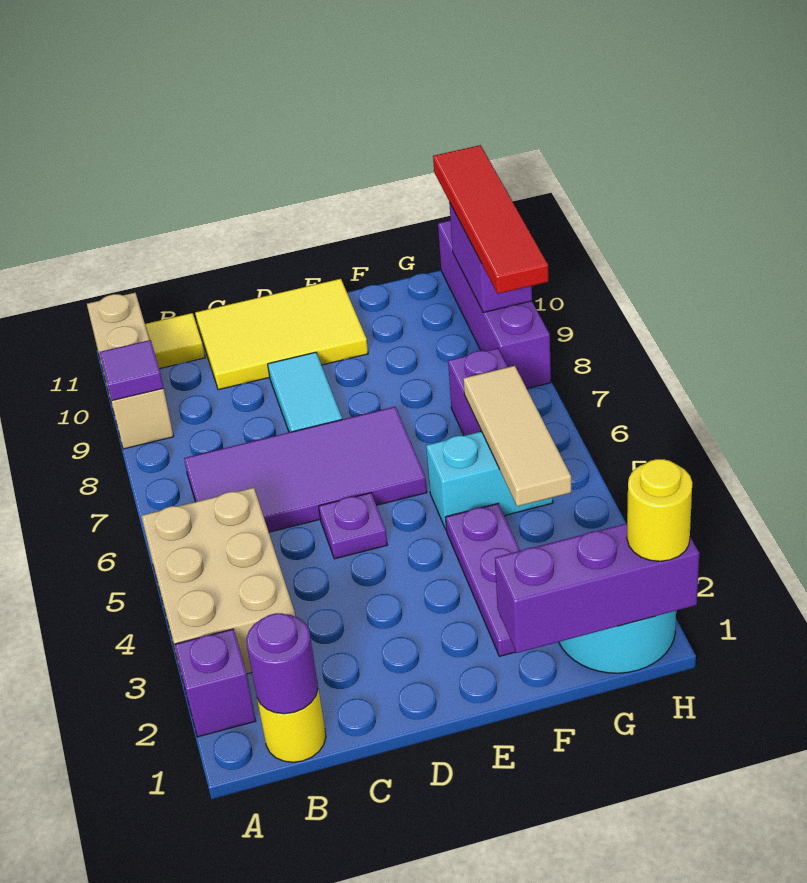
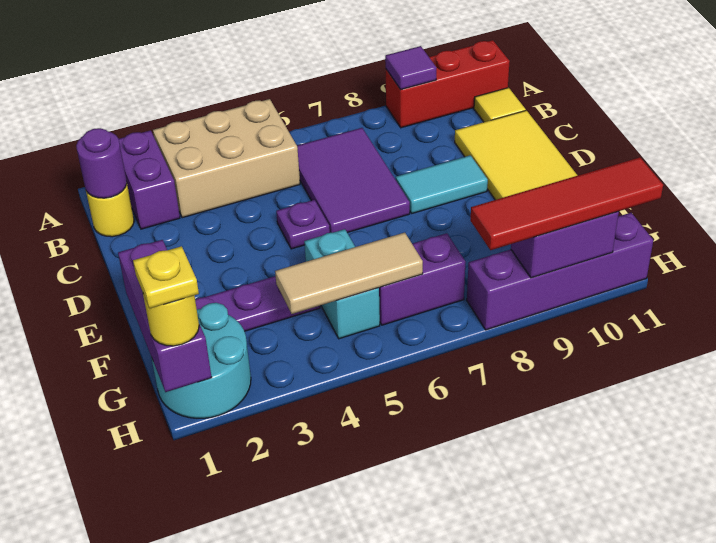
purple 1x1 brick [175,629,256,737] -> purple 1x2 brick [119,130,180,229]
tan 1x3 brick [87,293,174,449] -> red 1x3 brick [386,40,510,128]
purple 2x4 tile [184,407,427,532] -> purple 2x3 tile [297,128,410,233]
none -> yellow 1x1 plate [133,246,199,308]

